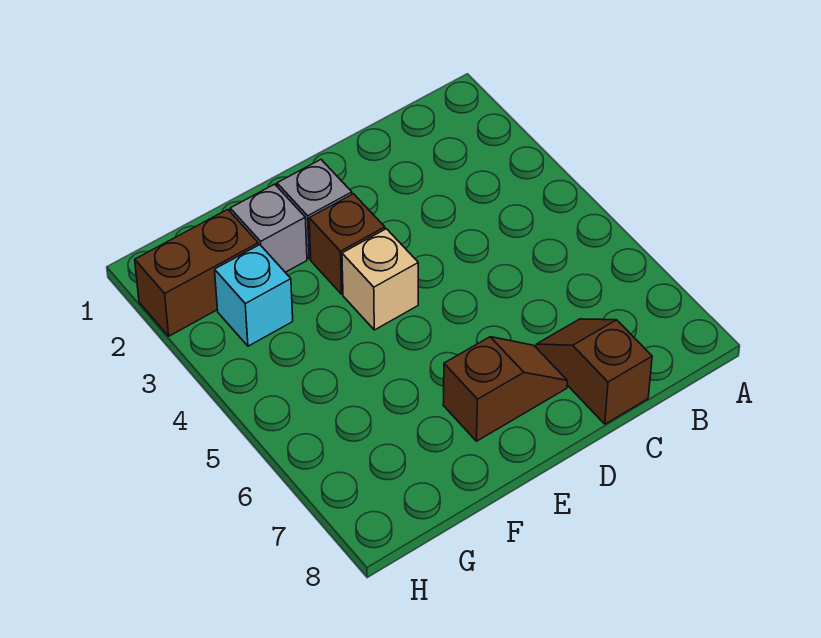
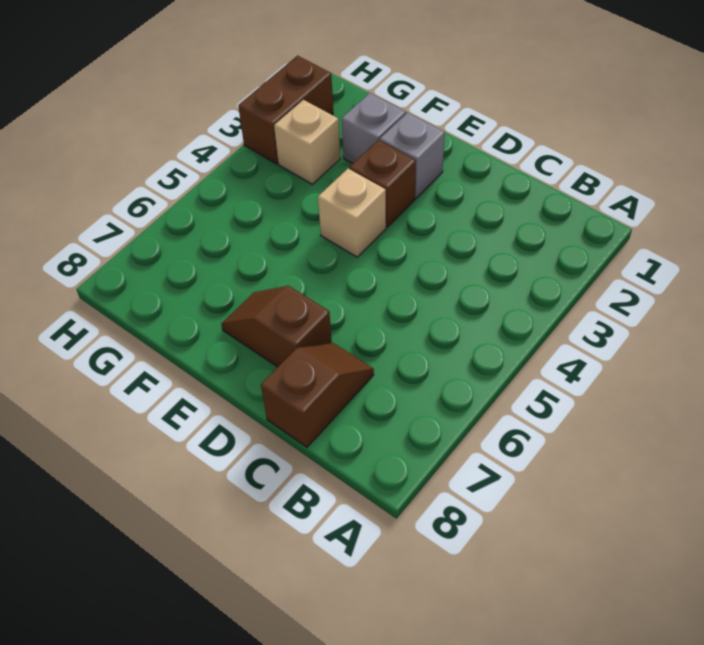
brown 1x2 slope [443,337,567,441] -> brown 1x2 slope turned to [221,286,332,367]
brown 1x2 brick [135,209,258,336] -> brown 1x2 brick turned to [238,56,333,164]
cyan 1x1 brick [215,245,293,346] -> tan 1x1 brick [274,100,340,184]

